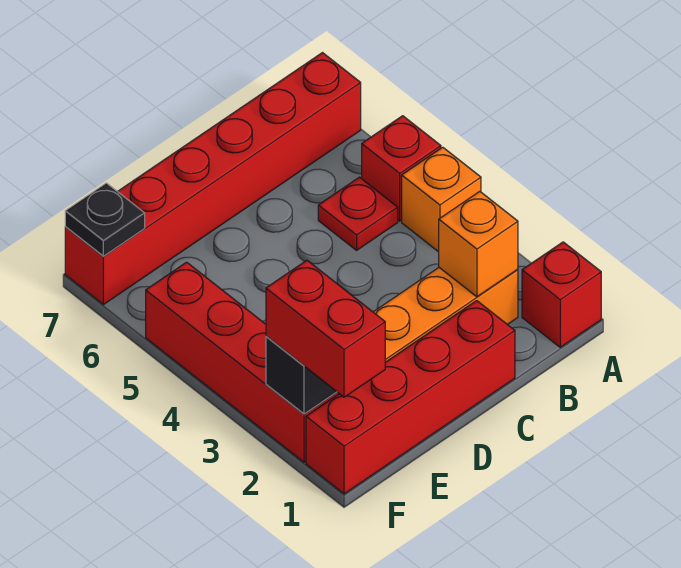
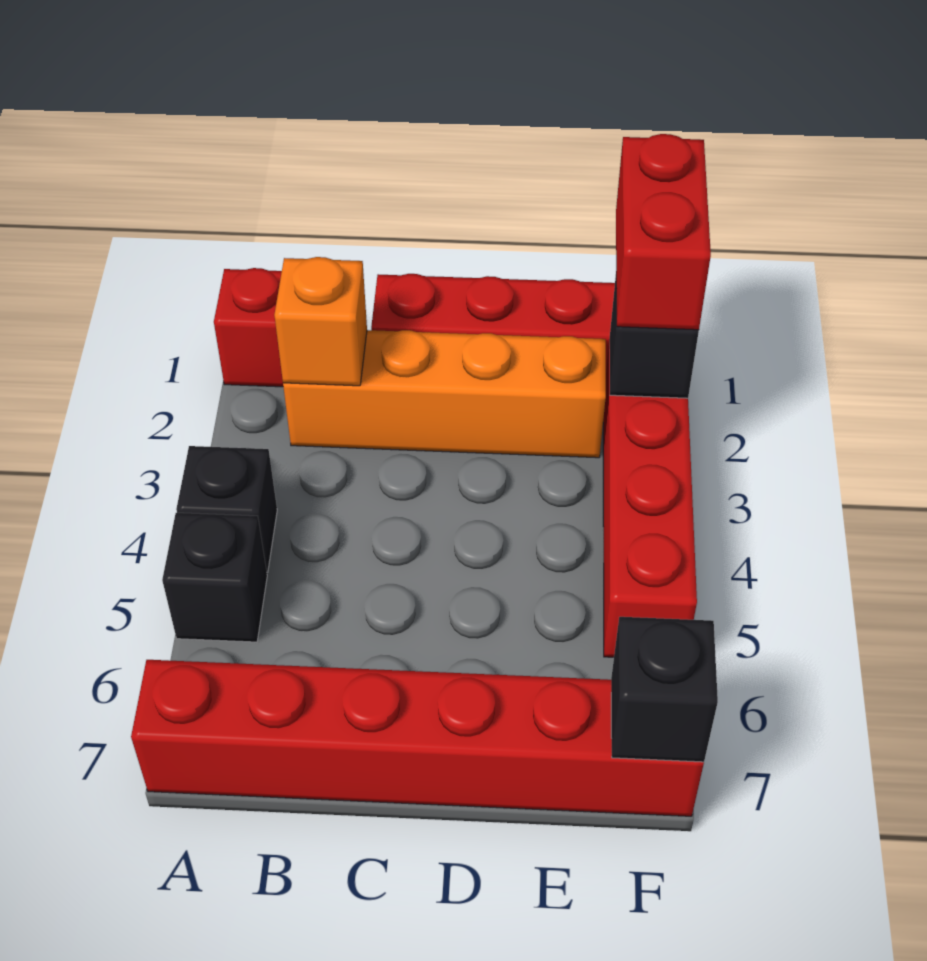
orange 1x1 brick [402,147,481,252] -> black 1x1 brick [176,446,277,573]
red 1x1 brick [362,116,441,221] -> black 1x1 brick [162,513,267,642]
red 1x1 plate [318,177,398,250] -> none
black 1x1 plate [65,183,145,256] -> black 1x1 brick [611,617,718,762]

